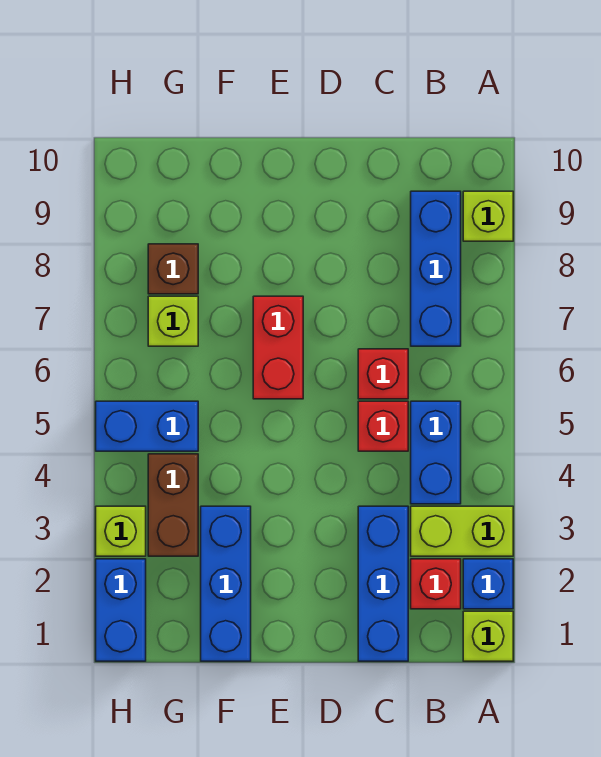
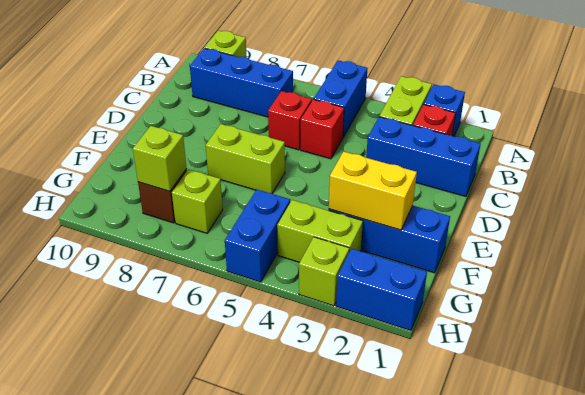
lime 1x1 brick [463,611,513,661] -> lime 1x1 brick moved to [133,126,187,191]
blue 1x2 brick [411,401,461,504] -> blue 1x2 brick turned to [314,60,368,137]
red 1x2 brick [253,296,303,399] -> lime 1x2 brick [206,124,285,193]
none -> yellow 1x2 brick [329,151,417,230]
brown 1x2 brick [148,454,198,556] -> lime 1x2 brick [277,200,363,262]

